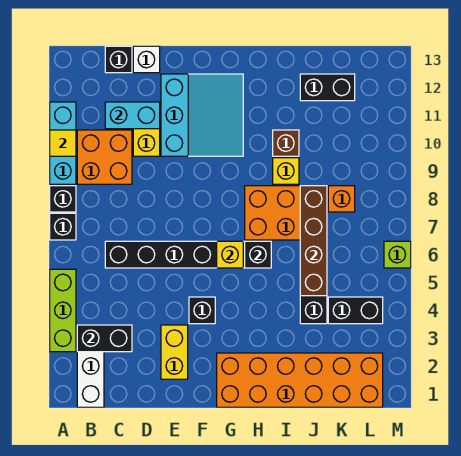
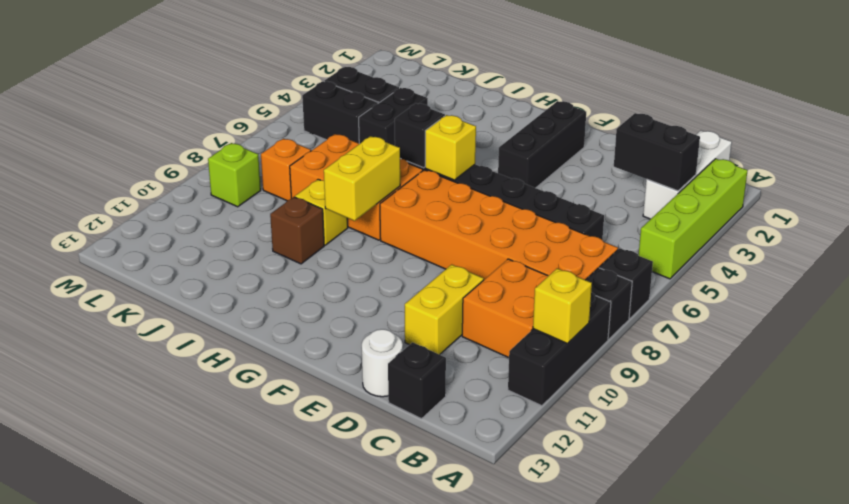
lime 1x3 brick [50,269,76,352] -> lime 1x4 brick [638,159,748,279]
cyan 1x3 brick [50,102,76,184] -> black 1x3 brick [508,292,611,406]
yellow 1x1 tile [50,130,76,156] -> yellow 1x1 brick [533,268,592,343]
cyan 1x2 brick [105,102,160,129] -> none
white 1x1 brick [133,46,160,73] -> white 1x1 round brick [362,329,403,397]
yellow 1x2 brick [161,325,188,379] -> yellow 1x2 brick moved to [324,136,400,221]
cyan 3x3 slope [161,74,243,156] -> none
black 1x1 brick [189,297,215,324] -> black 1x3 brick [498,101,586,188]
orange 2x6 brick [217,353,383,407] -> orange 2x6 brick moved to [380,170,618,280]
brown 1x4 brick [300,186,327,296] -> none
black 1x2 brick [300,74,355,101] -> black 1x2 brick moved to [302,81,378,143]
lime 1x1 brick [384,241,411,268] -> lime 1x1 brick moved to [208,143,261,207]

